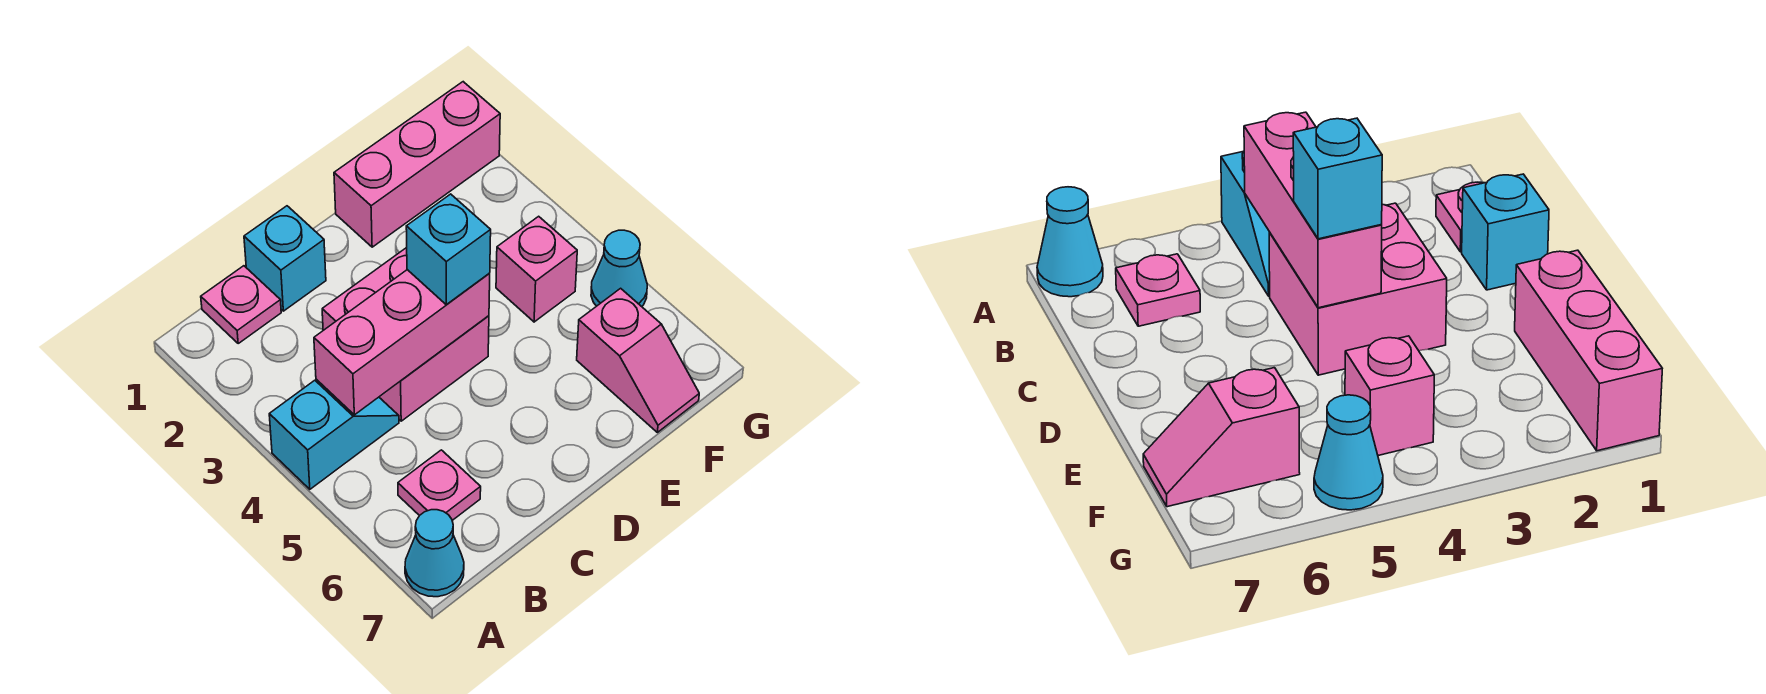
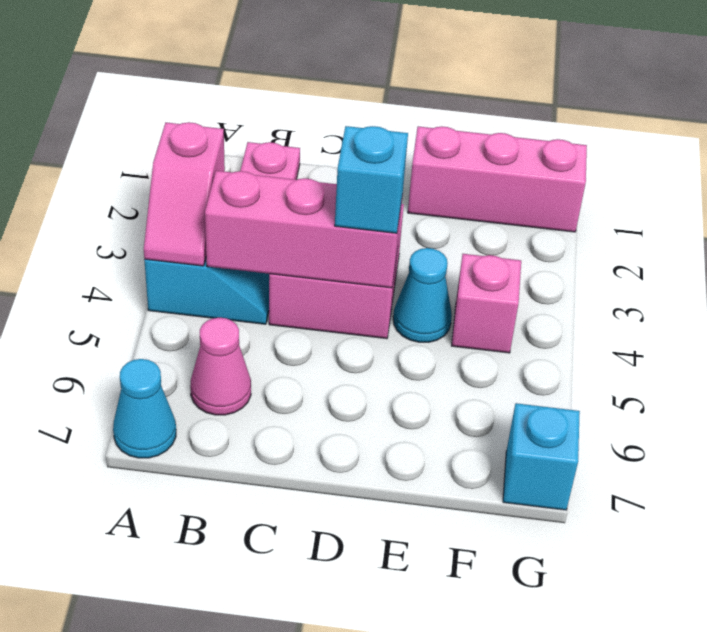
pink 1x1 plate [398,450,481,520] -> pink 1x1 cone [190,318,251,415]
cyan 1x1 brick [244,206,326,311] -> cyan 1x1 brick moved to [503,403,580,510]
pink 1x2 slope [577,288,699,432] -> pink 1x2 slope moved to [144,122,225,266]
cyan 1x1 cone [591,230,647,307] -> cyan 1x1 cone moved to [393,248,452,342]

